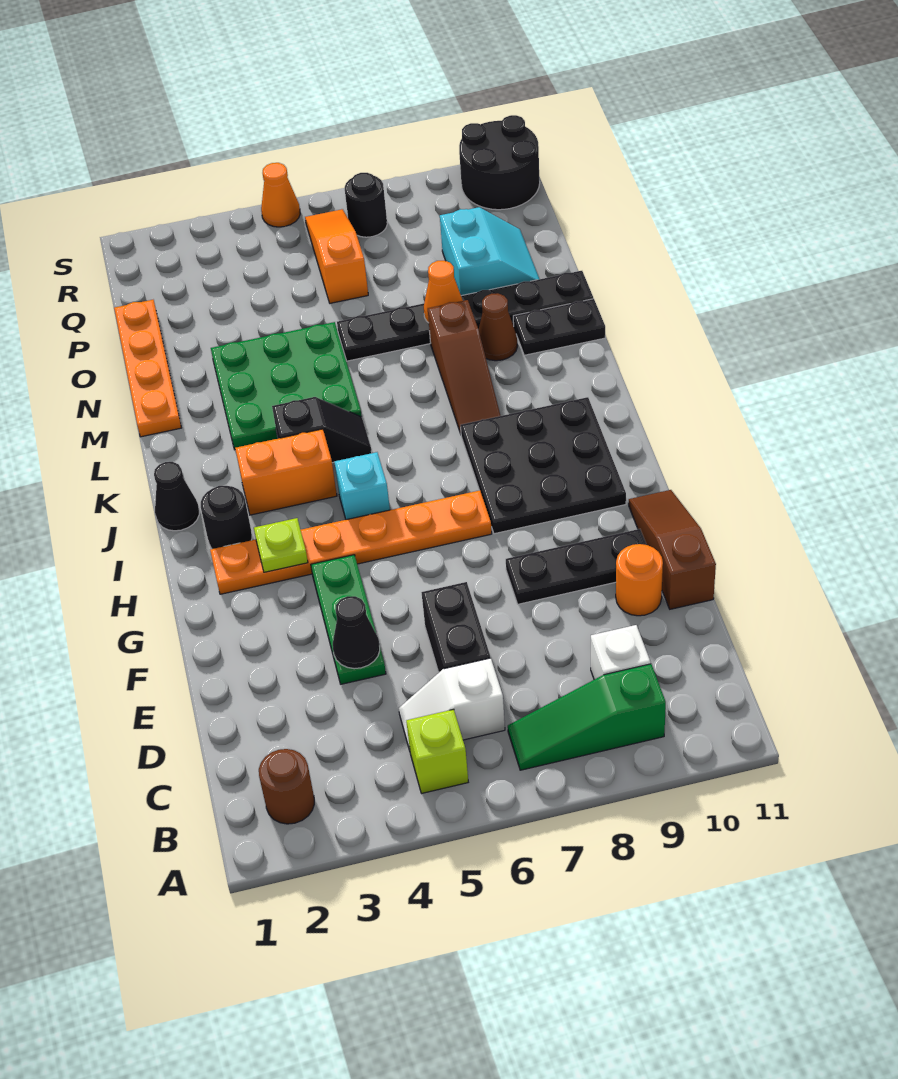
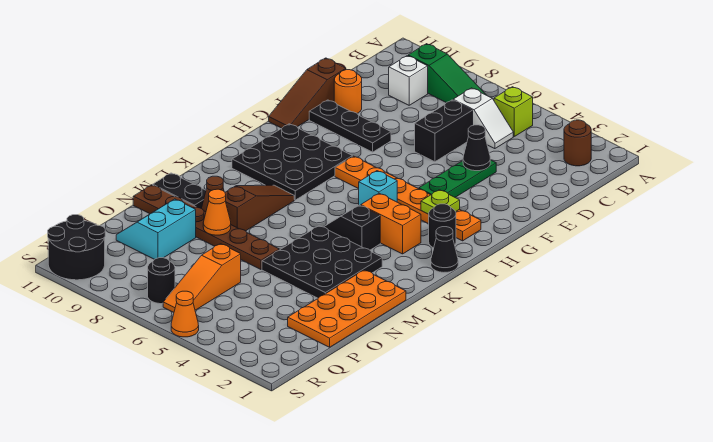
green 3x3 plate [211,322,362,450] -> black 3x3 plate [262,226,382,298]
orange 1x4 plate [114,300,181,437] -> orange 2x4 plate [288,270,406,347]
black 1x6 plate [337,271,593,361] -> brown 1x6 plate [133,185,279,269]

